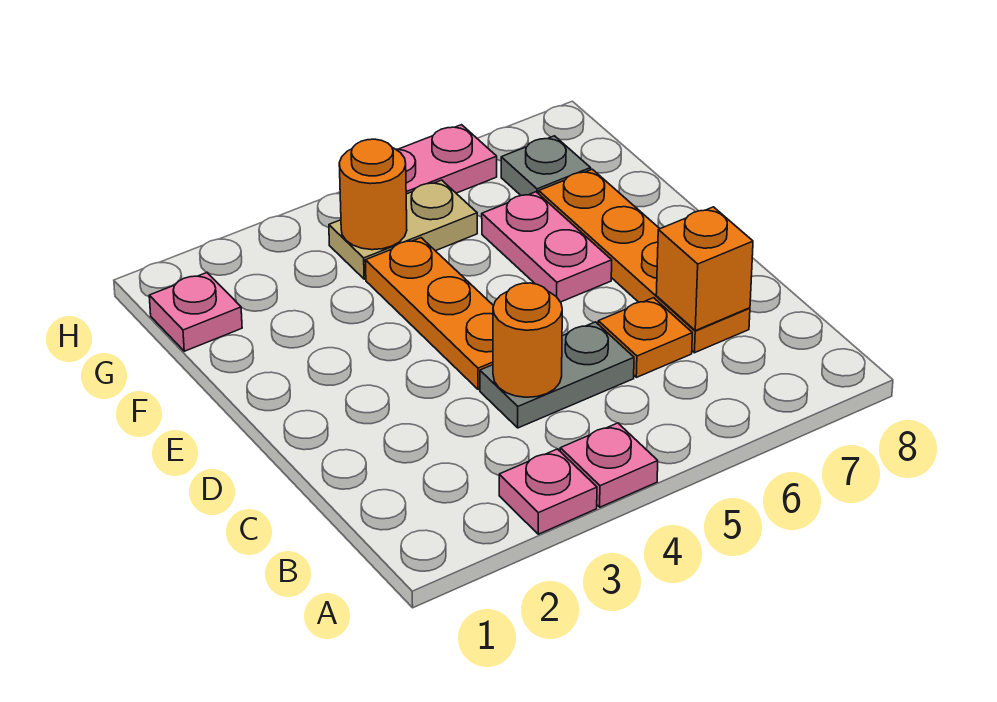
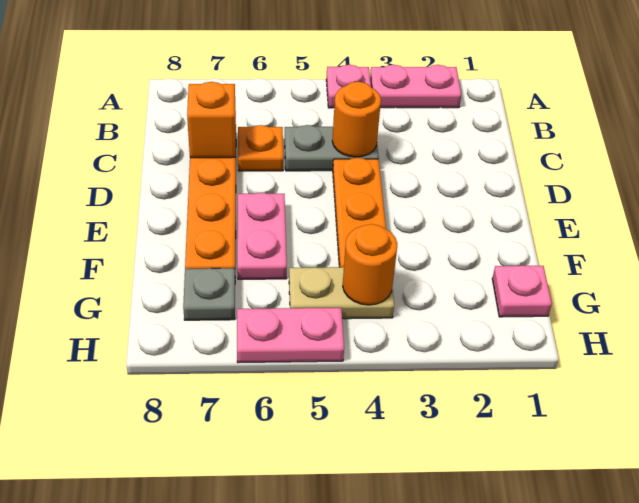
pink 1x1 plate [499,449,597,534] -> pink 1x2 plate [370,65,461,108]

